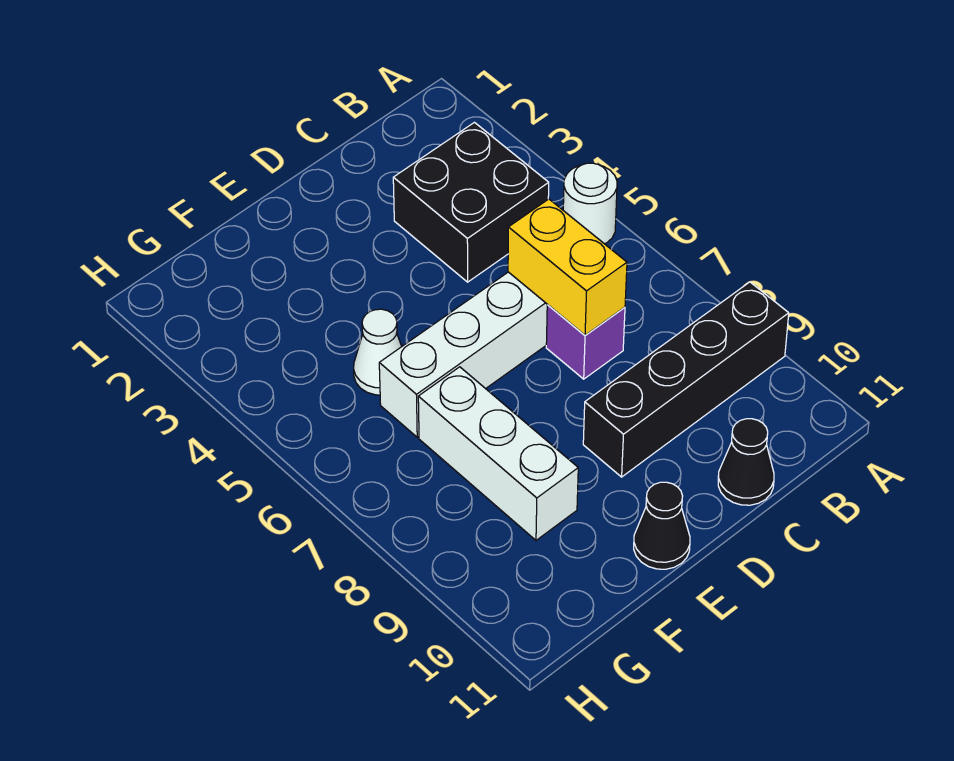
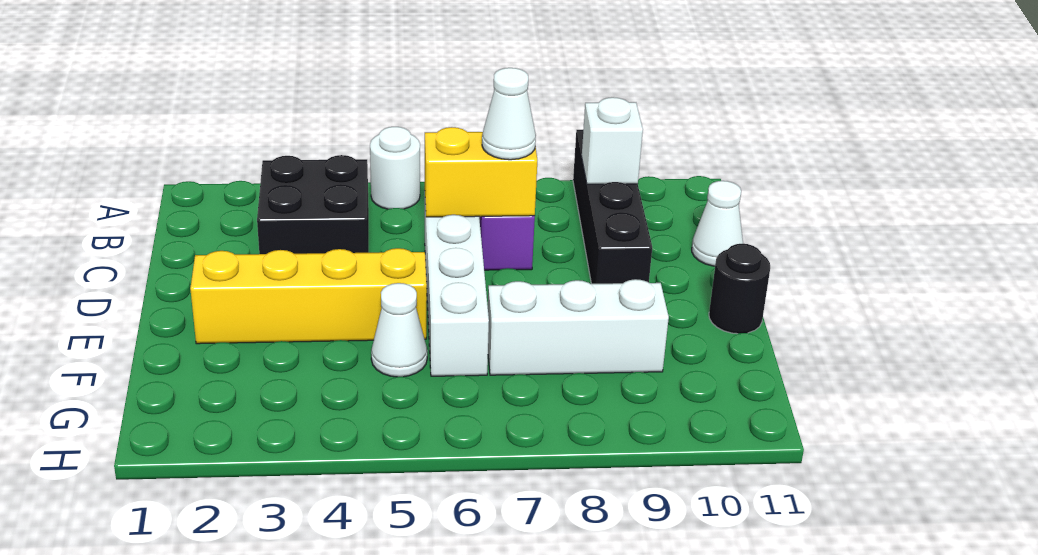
none -> white 1x1 brick [582,97,643,184]
none -> white 1x1 cone [482,68,536,160]
black 1x1 cone [718,419,774,505] -> white 1x1 cone [692,181,743,266]
none -> yellow 1x4 brick [190,248,427,344]
black 1x1 cone [634,482,690,569] -> black 1x1 round brick [709,244,770,334]

